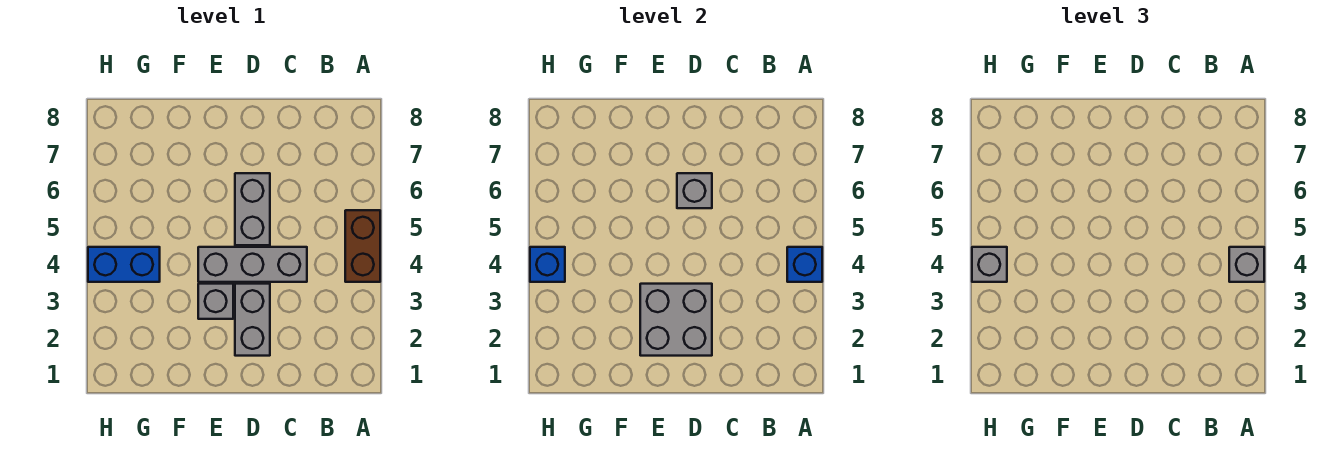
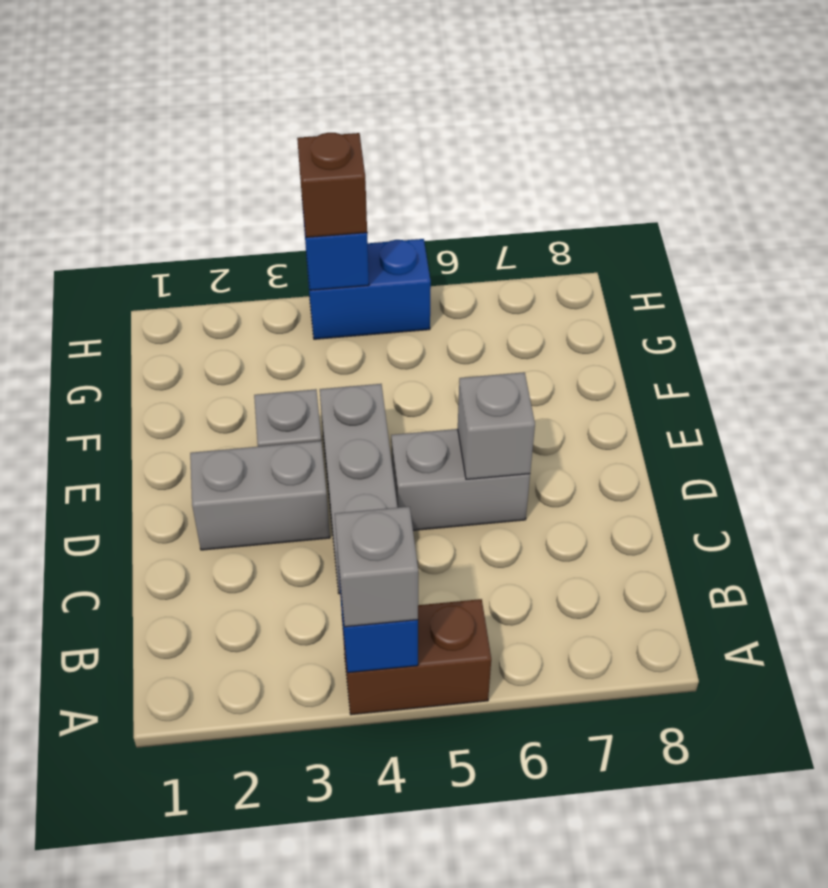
grey 2x2 brick [640,284,712,356] -> none
blue 1x2 brick [88,247,160,282] -> blue 1x2 brick turned to [306,239,431,339]
grey 1x1 brick [972,247,1007,282] -> brown 1x1 brick [297,133,367,237]

